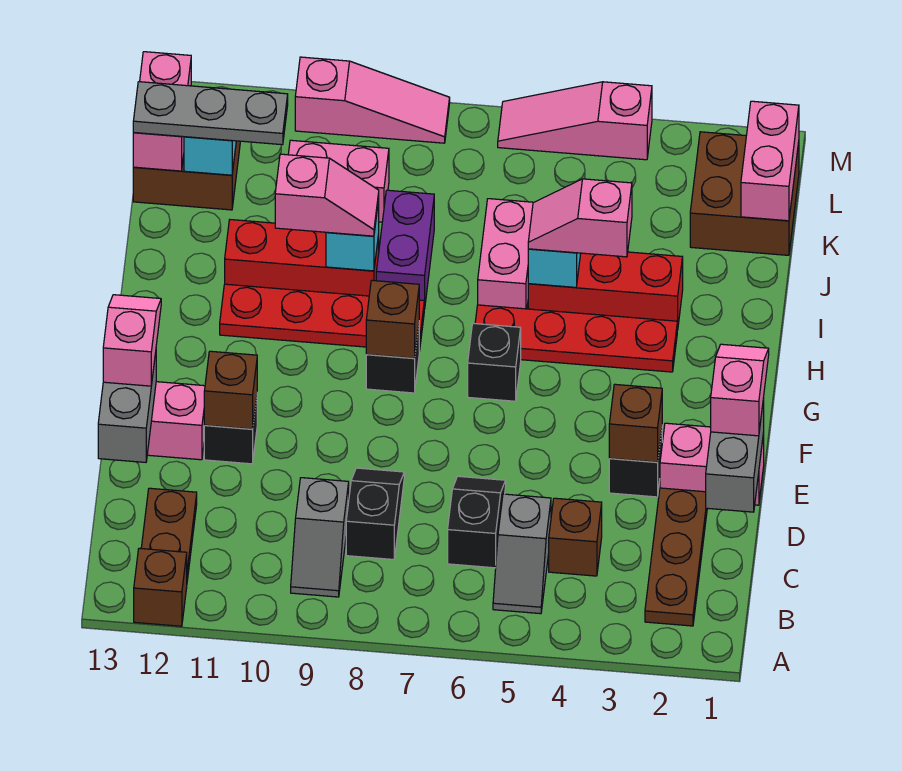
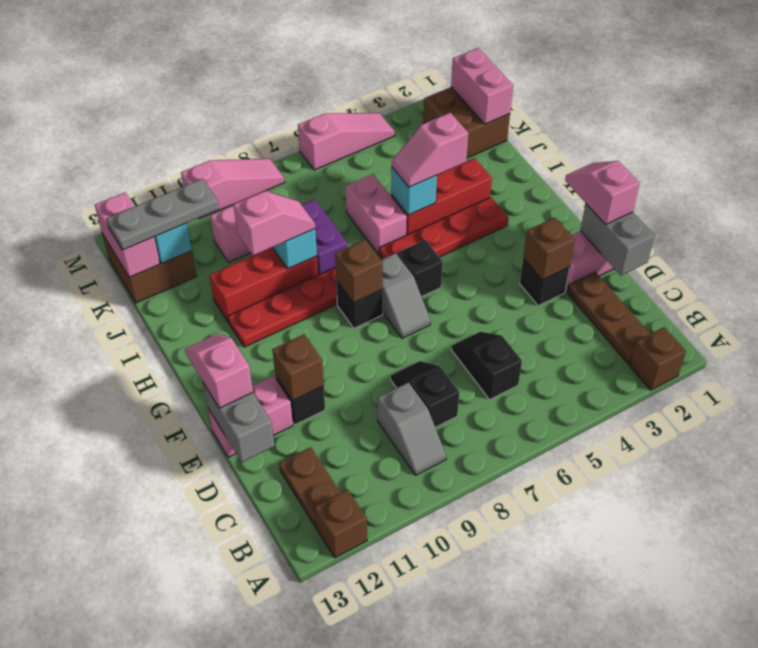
grey 1x2 slope [493,494,551,614] -> grey 1x2 slope moved to [381,253,431,338]
brown 1x1 brick [549,498,602,576] -> brown 1x1 brick moved to [630,327,686,390]
pink 1x3 slope [498,82,652,160] -> pink 1x3 slope turned to [298,113,395,170]

